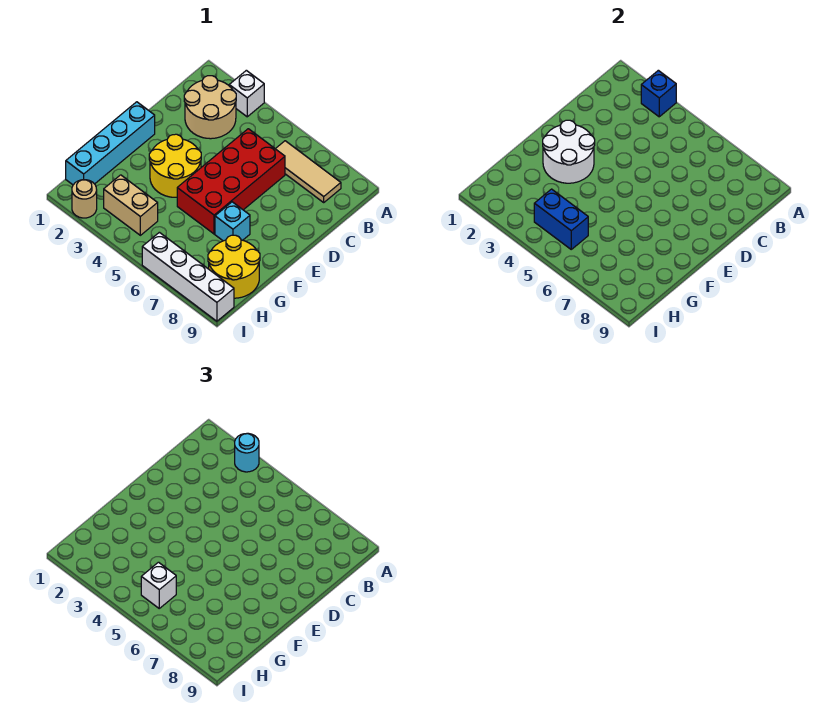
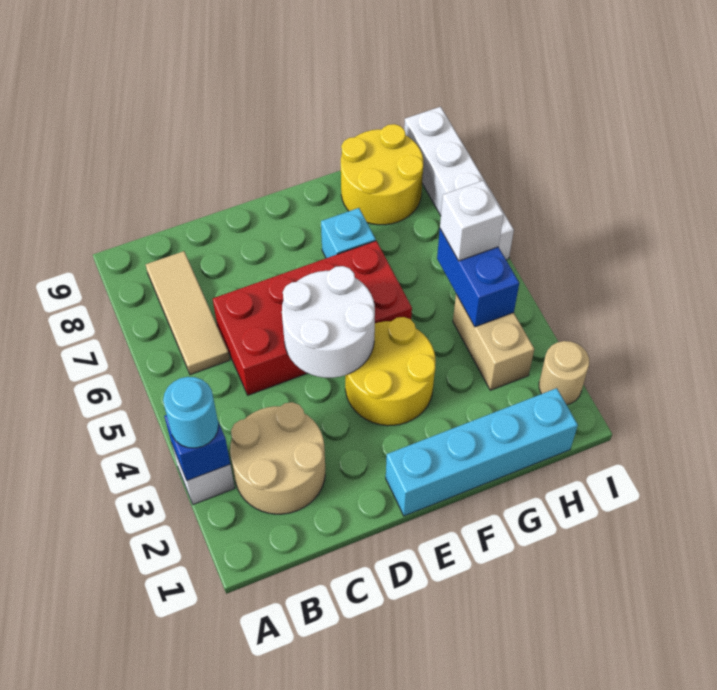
white 2x2 round brick [543,120,595,183] -> white 2x2 round brick moved to [282,266,375,378]

